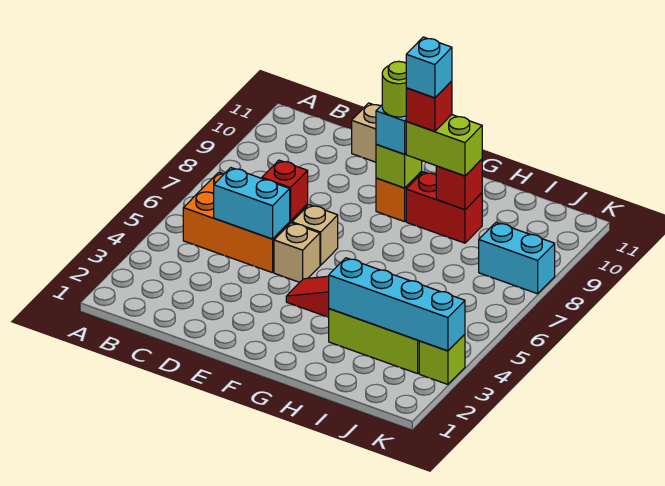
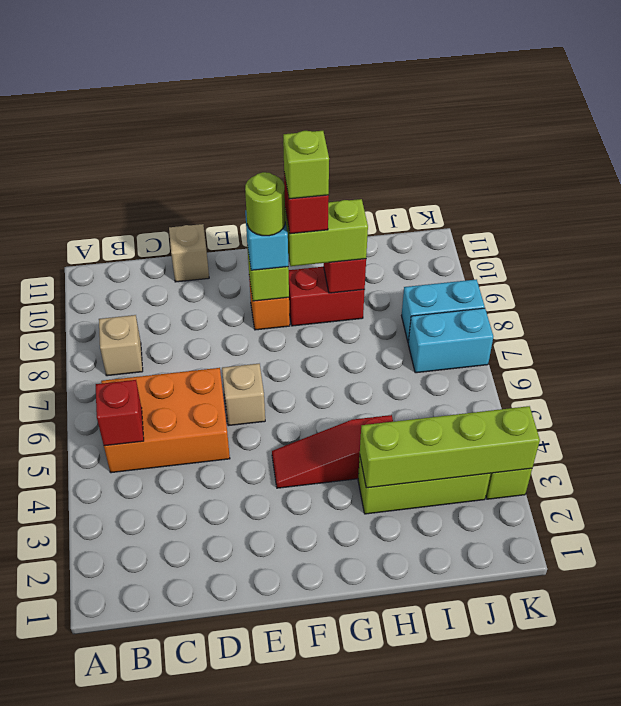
cyan 1x2 brick [214,168,290,239] -> cyan 1x2 brick moved to [408,308,493,373]
red 1x1 brick [262,160,308,221] -> red 1x1 brick moved to [96,380,144,446]
tan 1x1 brick [274,223,320,282] -> tan 1x1 brick moved to [99,315,143,376]
cyan 1x1 brick [406,37,452,98] -> lime 1x1 brick [283,131,329,199]
cyan 1x4 brick [329,258,465,351] -> lime 1x4 brick [360,406,540,488]

